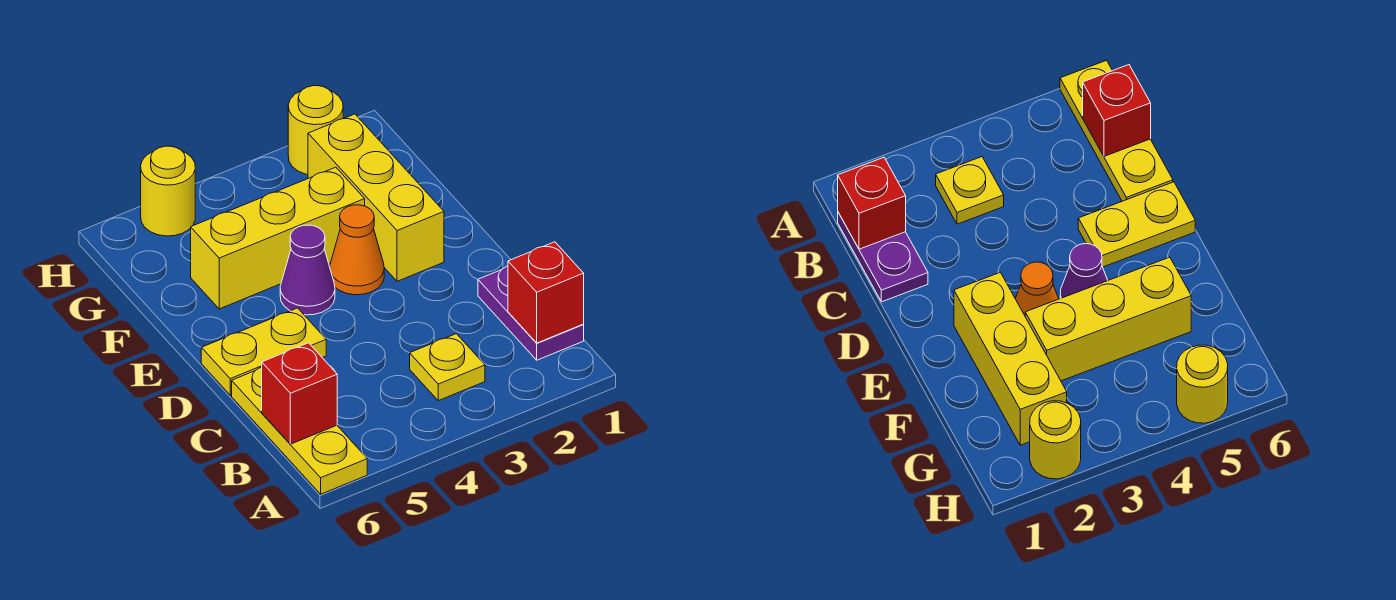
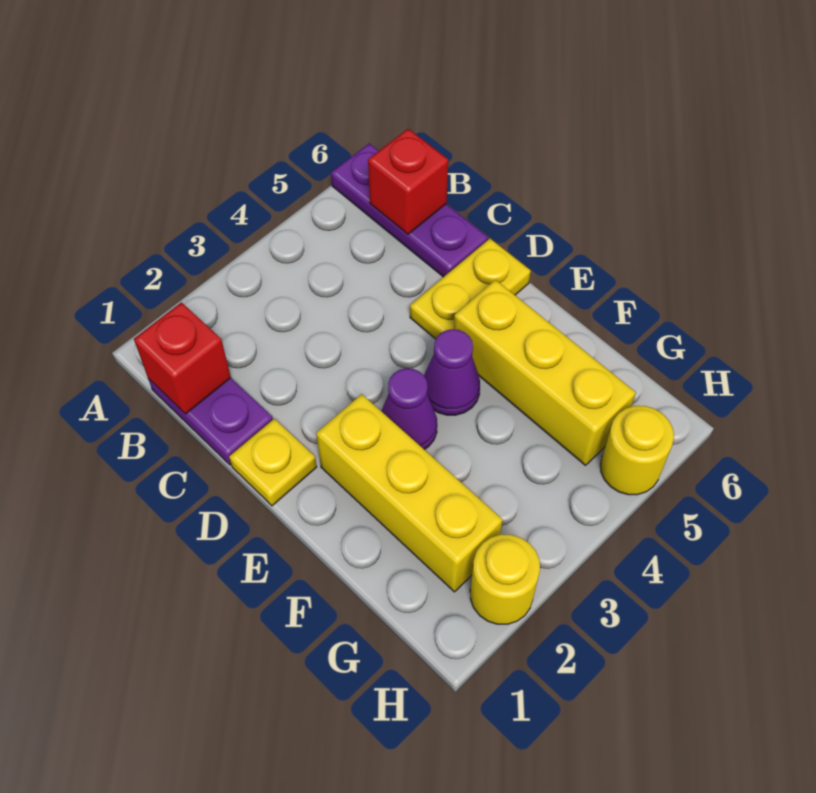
yellow 1x3 plate [232,367,367,494] -> purple 1x3 plate [331,143,488,277]
yellow 1x1 plate [410,334,485,401] -> yellow 1x1 plate moved to [229,419,317,506]
orange 1x1 cone [330,205,384,295] -> purple 1x1 cone [381,368,437,449]
yellow 1x3 brick [191,167,365,309] -> yellow 1x3 brick turned to [454,280,636,465]

